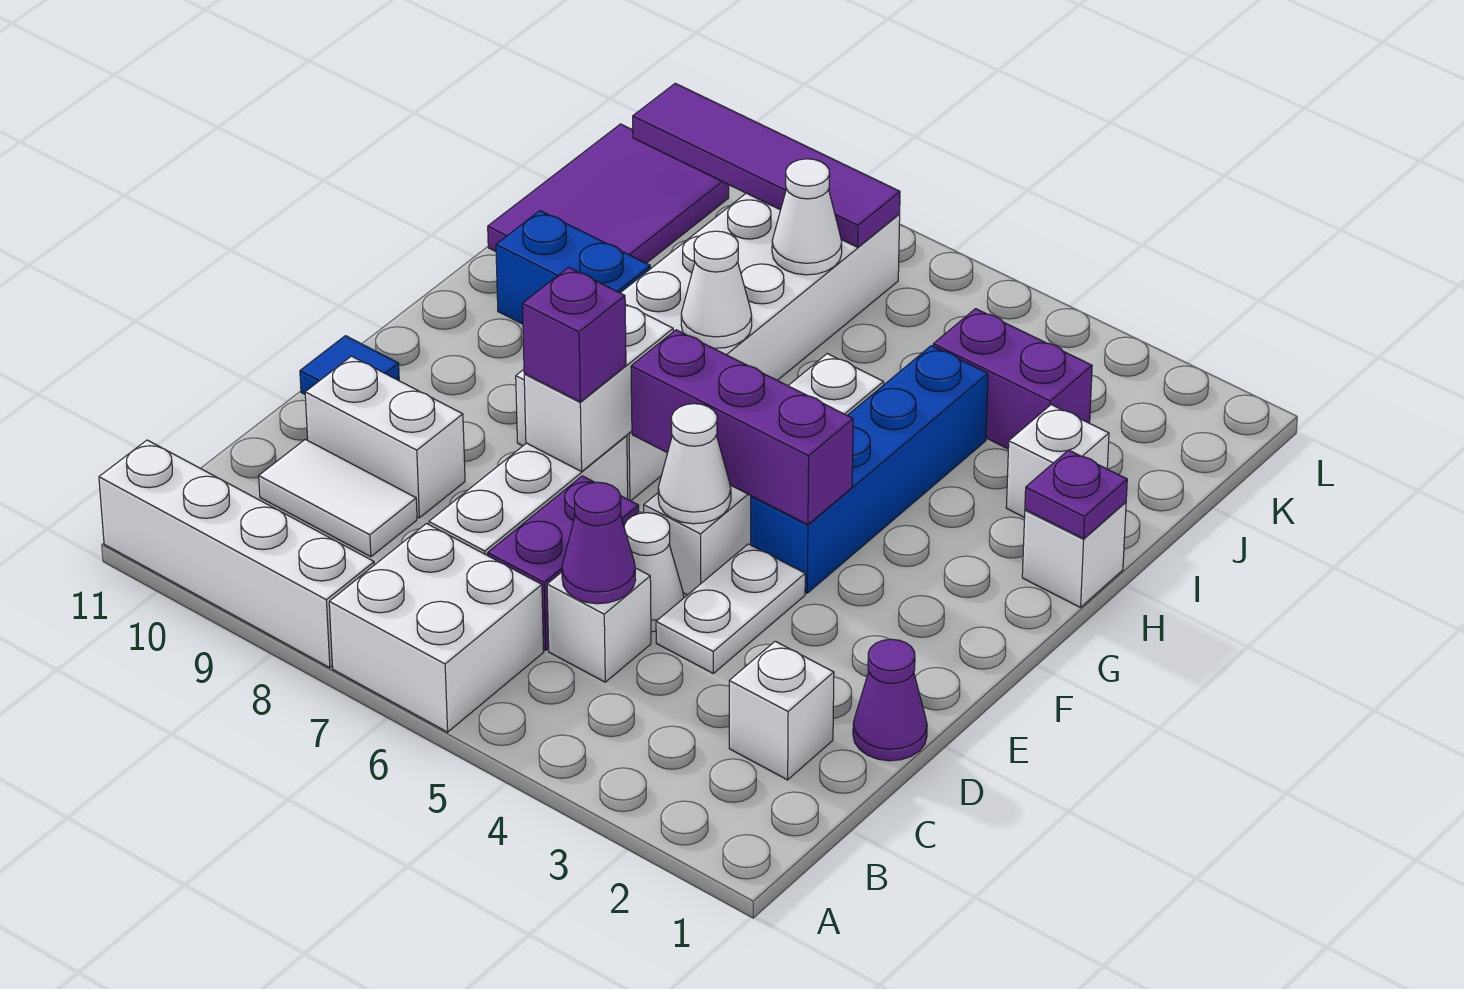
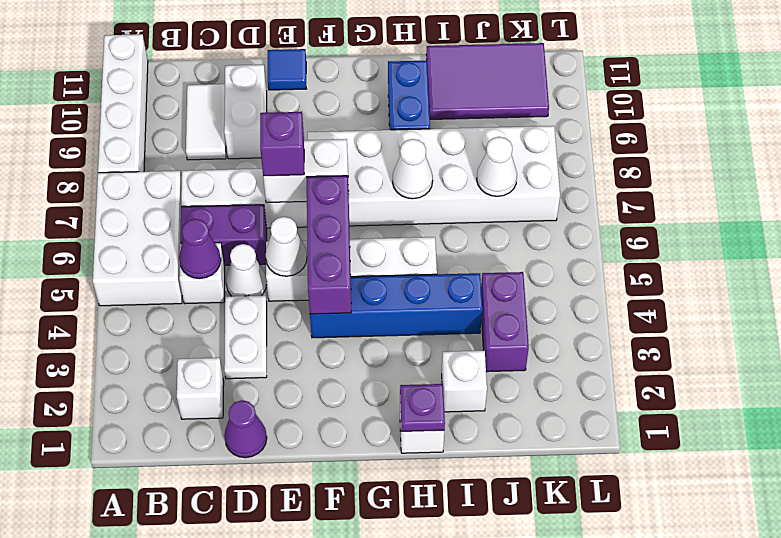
white 2x2 brick [329,524,544,732] -> white 2x3 brick [93,171,182,306]
white 1x2 plate [656,544,805,673] -> white 1x2 plate turned to [224,295,267,379]
purple 1x4 tile [633,83,900,247] -> none

